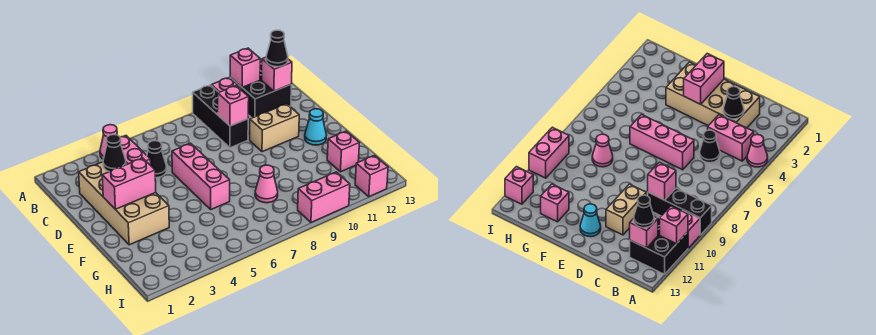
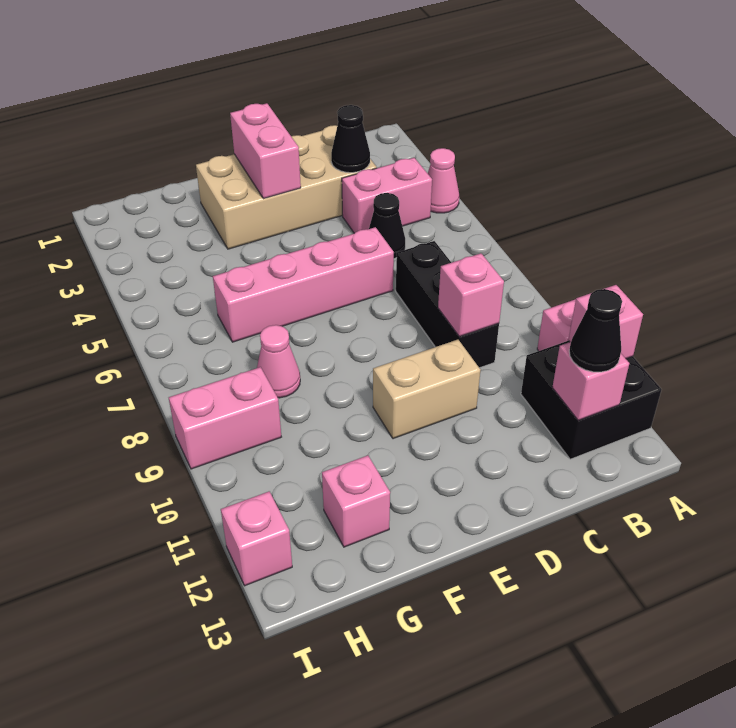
black 1x3 brick [193,85,248,148] -> black 1x3 brick turned to [396,241,499,368]
pink 1x3 brick [172,143,230,209] -> pink 1x4 brick [213,227,394,342]
tan 1x2 brick [250,104,299,152] -> tan 1x2 brick turned to [373,340,480,439]
cyan 1x1 cone [305,109,326,145] -> none
pink 1x2 brick [298,172,350,222] -> pink 1x2 brick turned to [169,367,281,469]

